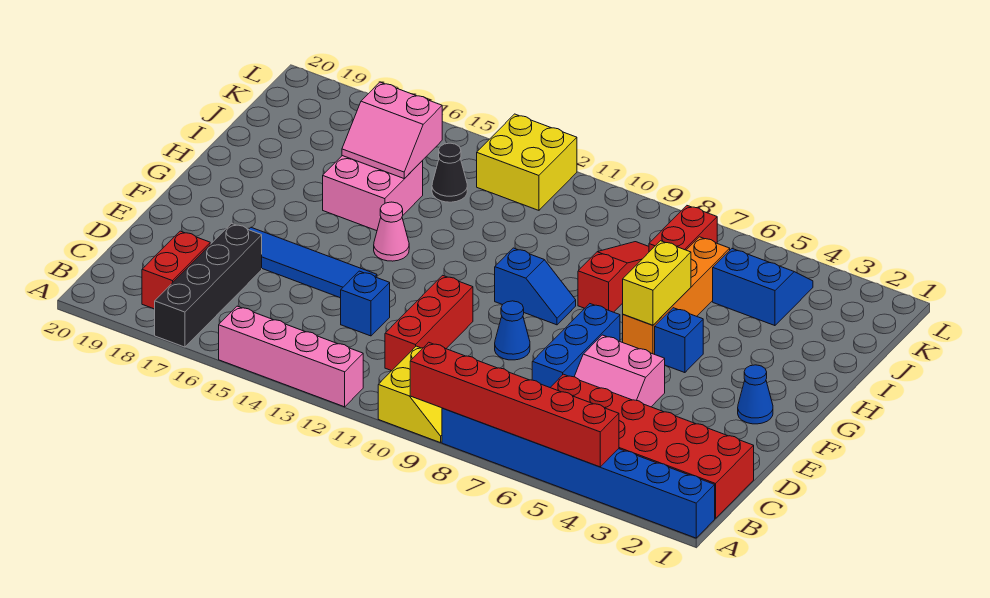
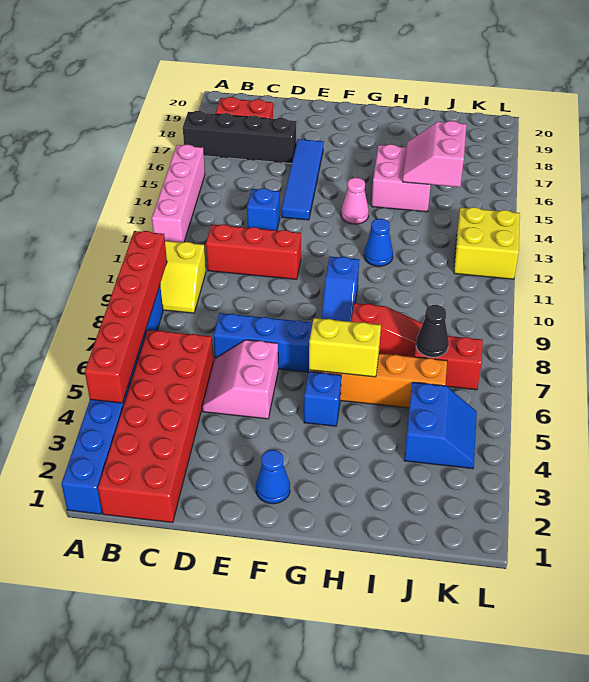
blue 1x1 cone [495,301,530,360] -> blue 1x1 cone moved to [364,219,393,266]
black 1x1 cone [432,143,467,202] -> black 1x1 cone moved to [416,305,449,357]

